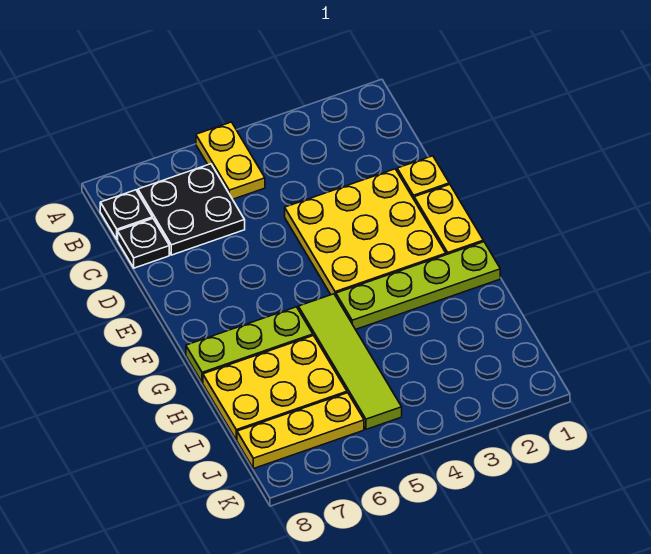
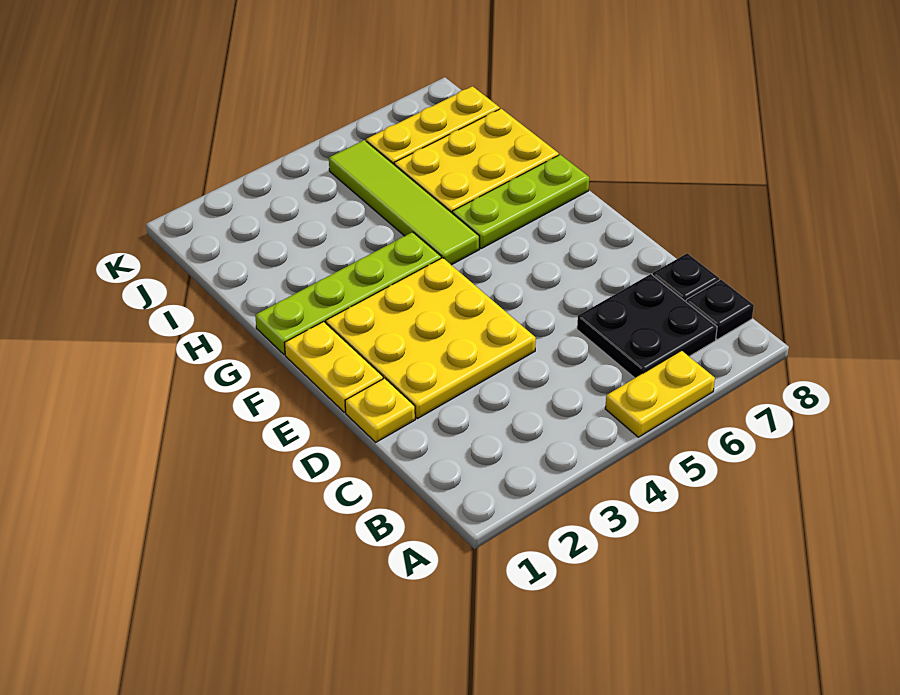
yellow 1x2 plate [196,122,265,199] -> yellow 1x2 plate turned to [605,351,715,437]

